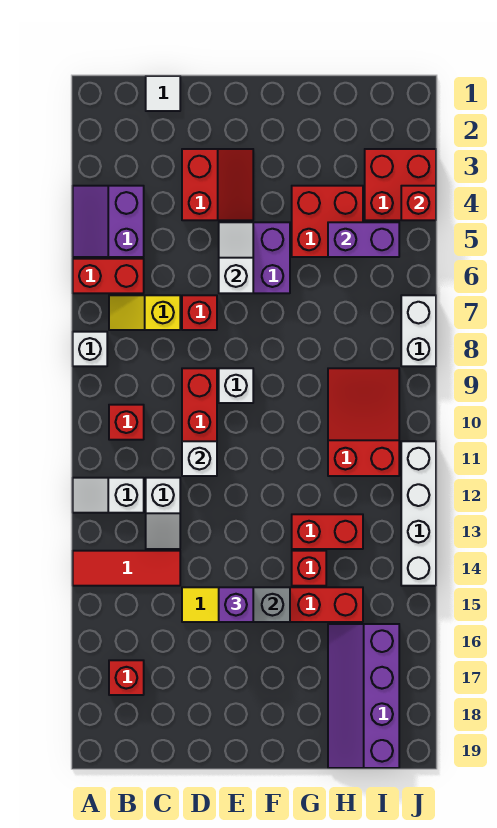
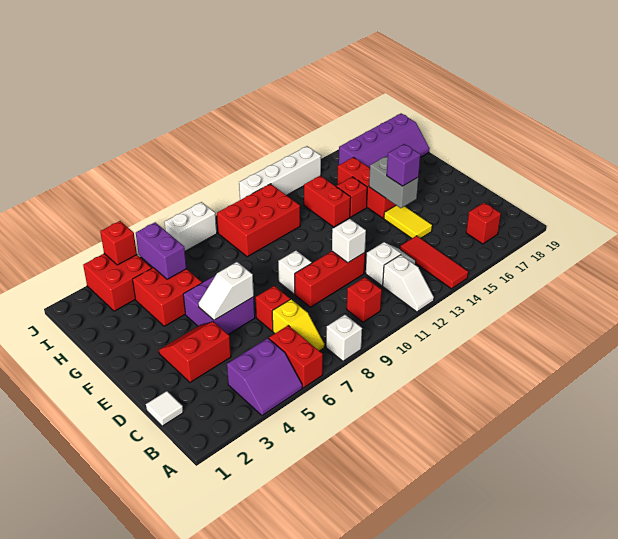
red 2x3 slope [328,368,399,476] -> red 2x3 brick [217,184,300,257]

